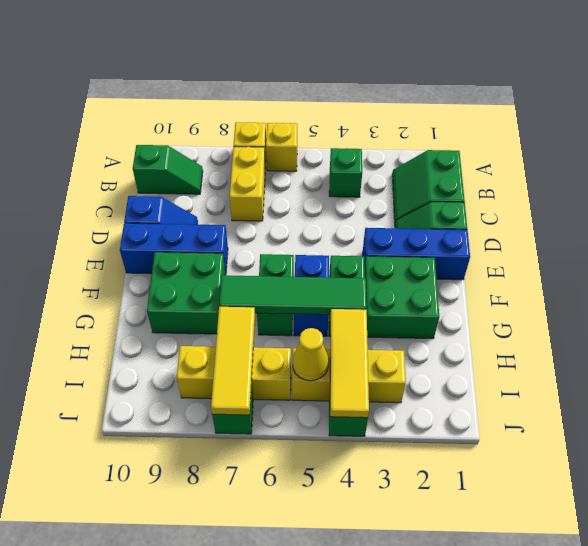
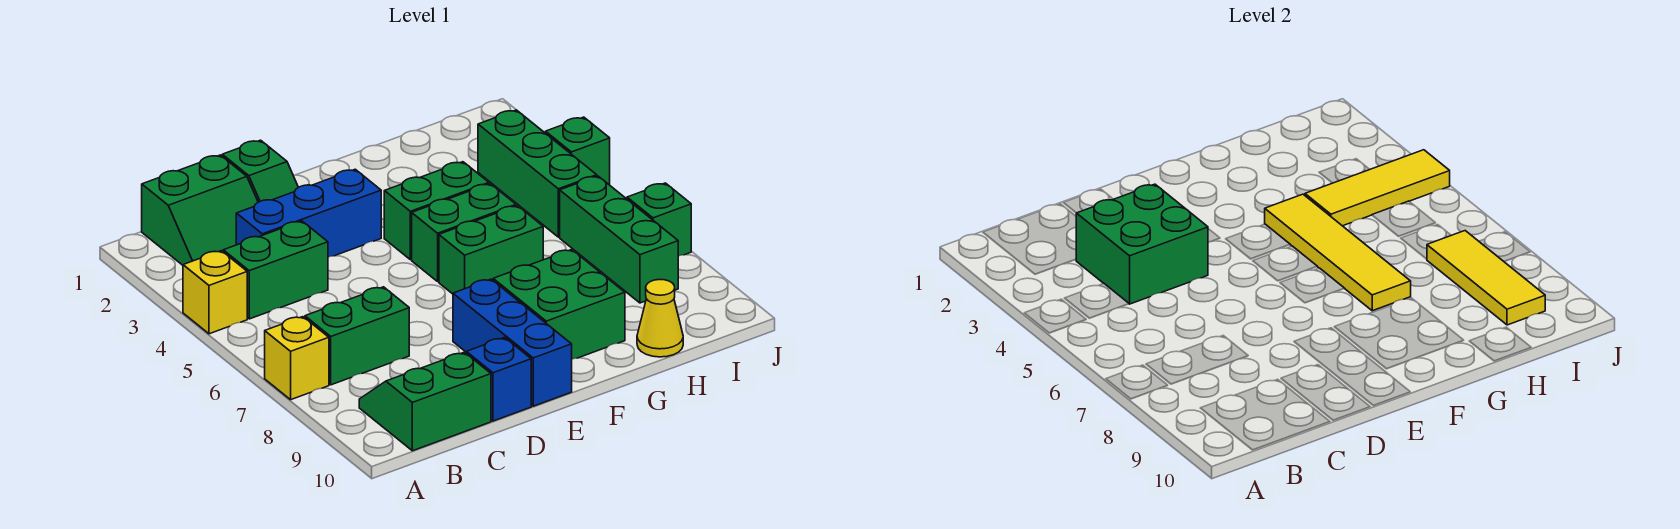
yellow 1x1 brick [266,123,297,171] -> yellow 1x1 brick moved to [183,251,247,334]
green 1x1 brick [329,148,362,197] -> green 1x2 brick [223,221,328,319]
yellow 1x2 brick [229,147,265,221] -> green 1x2 brick [305,287,409,385]
green 1x2 slope [133,145,203,194] -> green 2x2 slope [359,352,491,451]
blue 1x3 brick [363,228,470,280] -> blue 1x3 brick turned to [236,169,381,257]
green 2x2 brick [365,256,439,339] -> green 2x2 brick moved to [1076,184,1208,304]
blue 1x2 brick [294,255,329,336] -> green 1x2 brick [412,184,516,281]
green 1x4 tile [219,275,367,315] -> yellow 1x4 tile [1265,194,1411,311]
yellow 1x3 tile [211,307,255,415] -> yellow 1x3 tile turned to [1427,231,1545,325]
yellow 1x3 brick [292,348,406,403] -> green 1x3 brick [478,110,597,237]
yellow 1x1 cone [292,328,329,381] -> yellow 1x1 cone moved to [637,279,683,357]
yellow 1x3 brick [177,346,291,400] -> green 1x3 brick [560,176,678,303]

